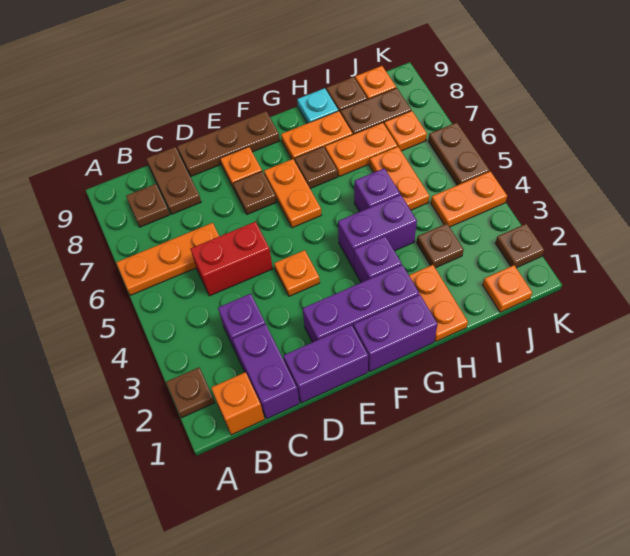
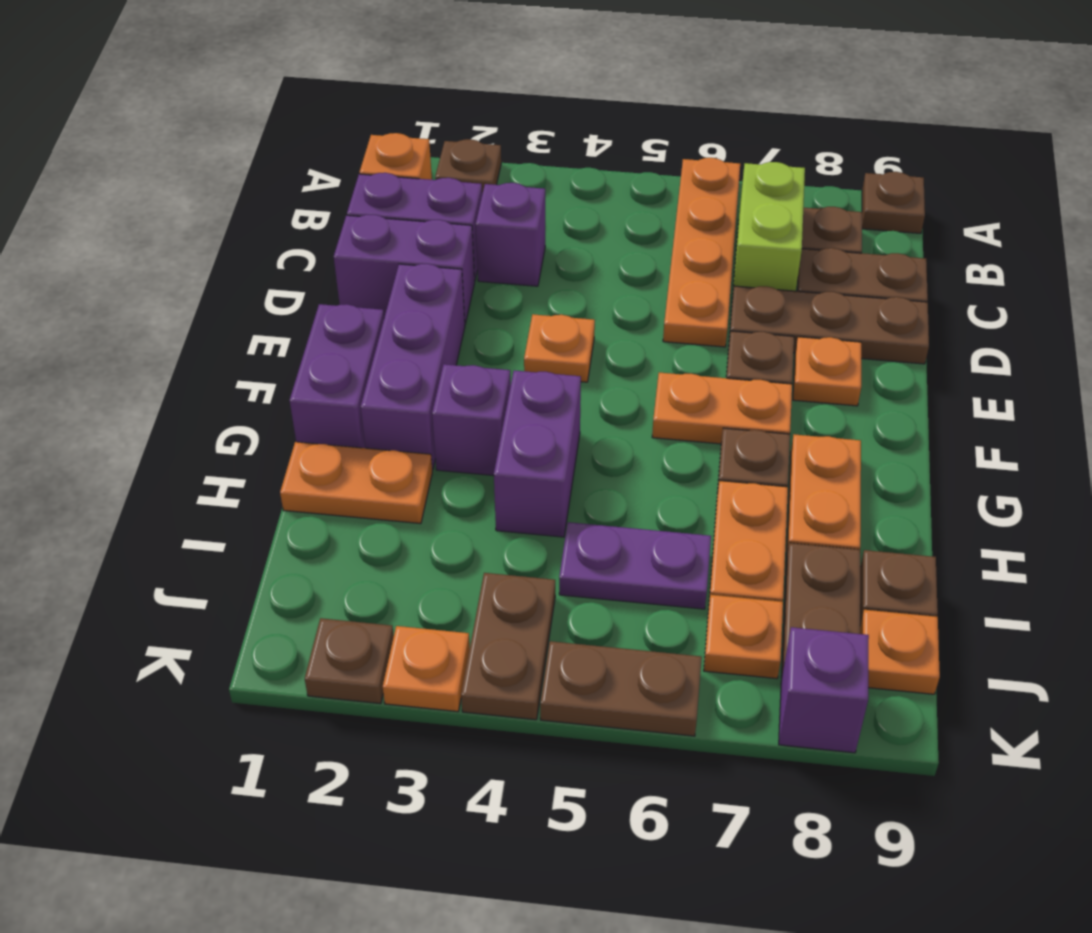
orange 1x3 plate [116,223,219,295] -> orange 1x4 plate [663,158,740,347]
none -> lime 1x2 brick [732,162,805,299]
red 1x2 brick [191,222,273,296] -> none
purple 1x2 brick [283,325,368,403] -> purple 1x2 brick turned to [334,214,475,324]
brown 1x3 plate [177,111,280,177] -> brown 1x3 plate turned to [729,286,929,364]
purple 1x1 brick [354,168,400,212] -> purple 1x1 brick moved to [779,627,869,753]
cyan 1x1 plate [297,88,338,123] -> none
brown 1x1 plate [417,224,464,268] -> brown 1x1 plate moved to [862,172,925,233]
orange 1x2 plate [370,147,429,210] -> purple 1x2 plate [559,522,711,609]
orange 1x1 plate [483,265,532,312] -> orange 1x1 plate moved to [383,626,470,712]
orange 1x2 plate [431,171,507,227] -> brown 1x2 plate [461,573,555,720]

